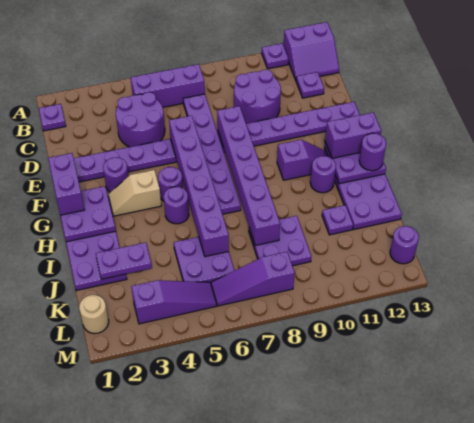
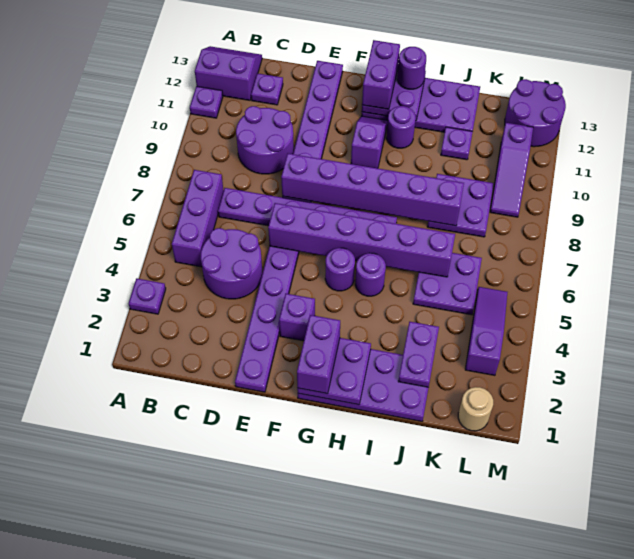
purple 2x2 slope [284,22,339,80] -> purple 2x2 slope turned to [195,46,262,100]
purple 1x1 plate [39,104,66,131] -> purple 1x1 plate moved to [129,278,166,314]
purple 1x2 brick [48,153,85,215] -> purple 1x2 brick turned to [297,315,340,394]
purple 1x1 round brick [103,157,128,192] -> purple 1x1 brick [279,294,315,341]
tan 1x2 slope [108,170,161,216] -> none
purple 1x3 slope [211,252,295,306] -> purple 1x3 slope moved to [490,123,533,217]
purple 1x1 round brick [390,226,419,264] -> purple 2x2 round brick [505,79,566,147]

